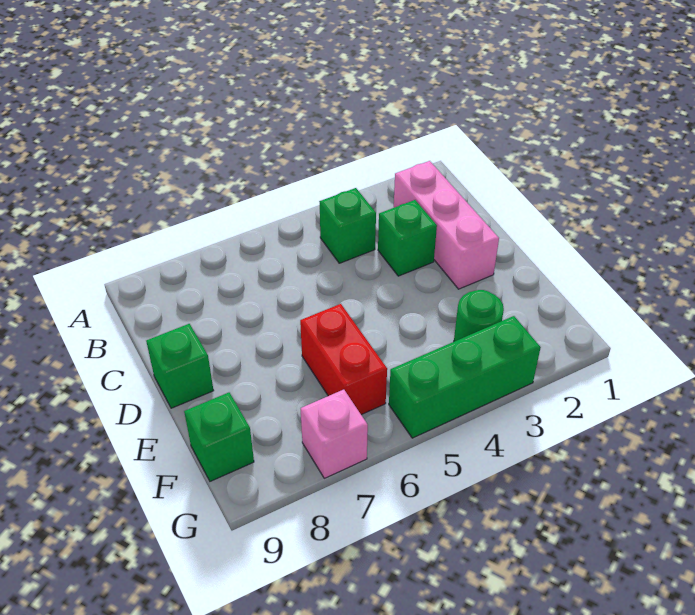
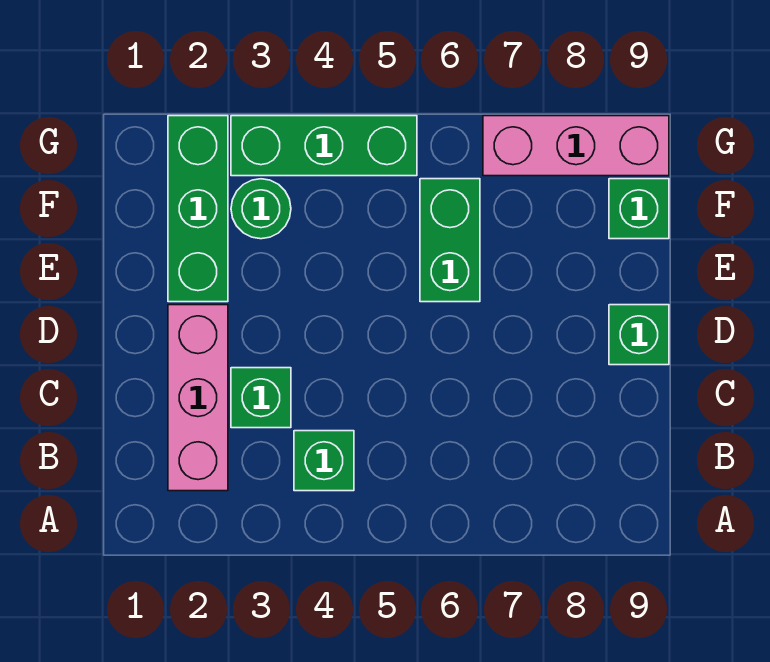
none -> green 1x3 brick [168,116,228,302]
red 1x2 brick [300,304,387,415] -> green 1x2 brick [420,179,480,302]
pink 1x1 brick [301,390,368,478] -> pink 1x3 brick [483,116,669,176]

